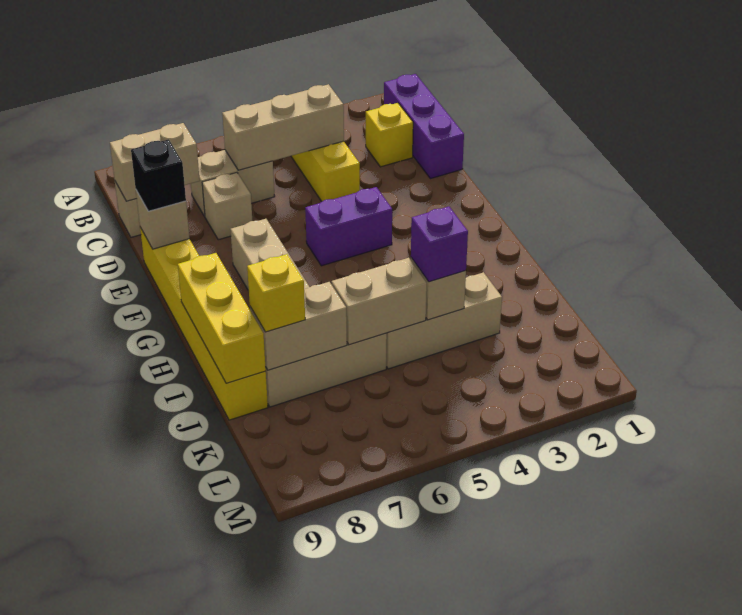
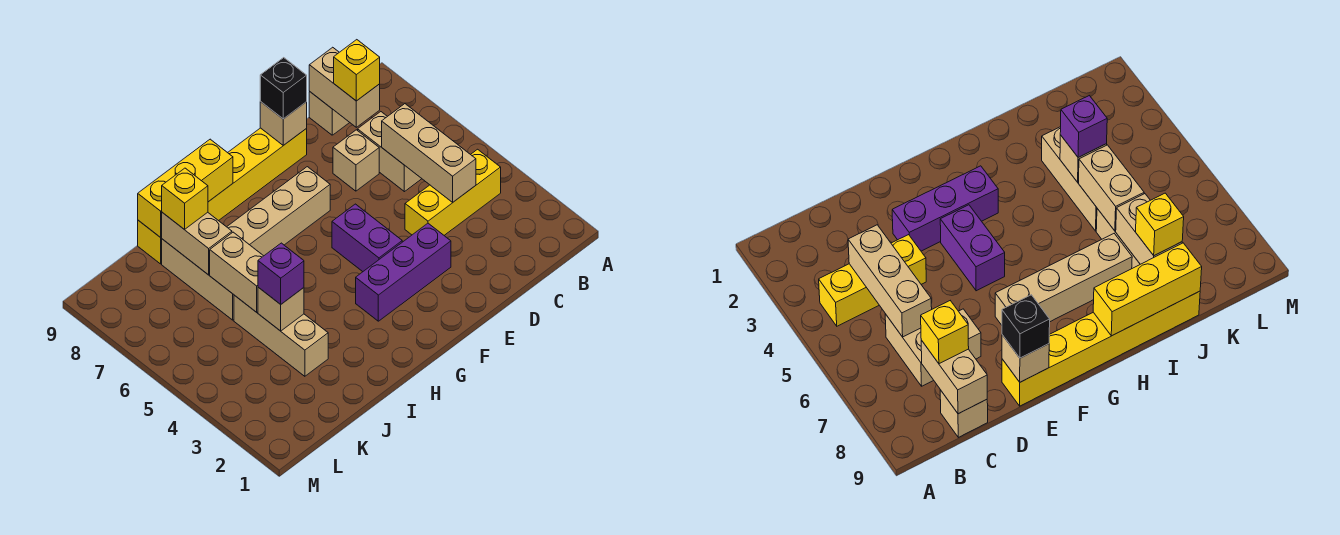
purple 1x3 brick [384,74,464,179] -> purple 1x3 brick moved to [356,223,451,321]
yellow 1x1 brick [366,103,413,167] -> yellow 1x1 brick moved to [334,40,380,101]

